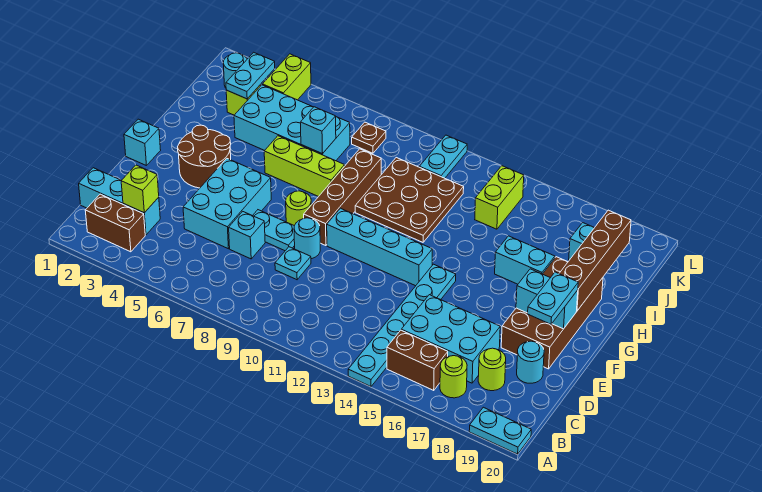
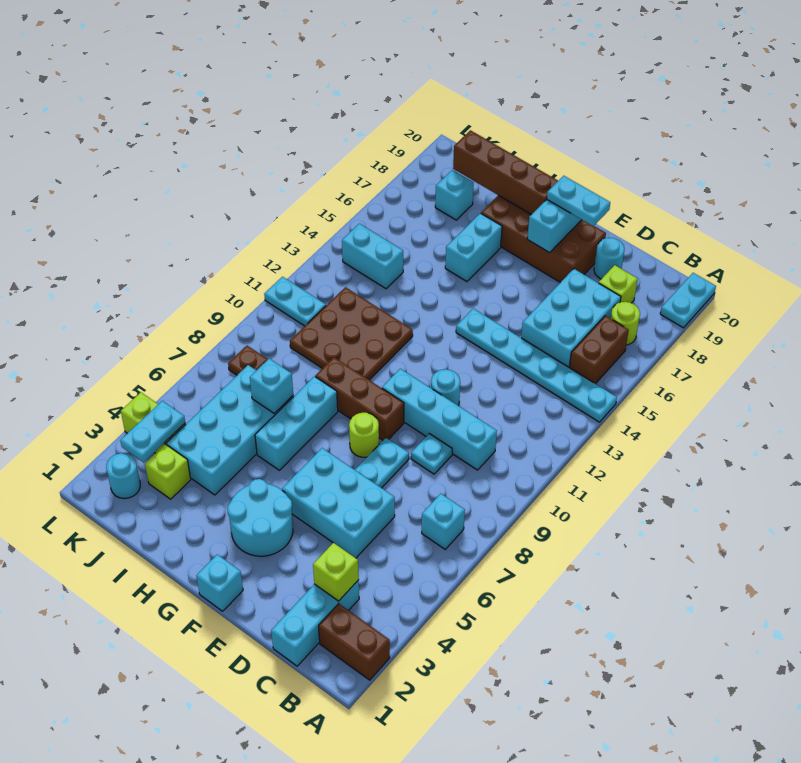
brown 1x2 brick [85,194,145,252] -> brown 1x2 brick turned to [319,604,390,680]
lime 1x1 round brick [478,348,506,391] -> lime 1x1 brick [599,265,638,303]
cyan 1x1 brick [229,211,265,259] -> cyan 1x1 brick moved to [422,494,465,549]
cyan 1x1 round brick [294,218,320,259] -> cyan 1x1 round brick moved to [431,369,460,406]
brown 2x2 round brick [178,125,231,188] -> cyan 2x2 round brick [227,479,293,556]
brown 1x4 brick [304,149,381,246] -> brown 1x3 brick [315,357,404,440]
cyan 1x4 brick [327,208,432,286] -> cyan 1x4 brick turned to [382,369,497,470]
lime 1x3 brick [264,136,345,197] -> cyan 1x3 brick [255,377,338,470]
cyan 1x2 plate [226,52,275,99] -> cyan 1x2 plate turned to [120,401,185,462]
lime 1x2 brick [475,166,524,229] -> cyan 1x2 brick [342,224,403,289]

